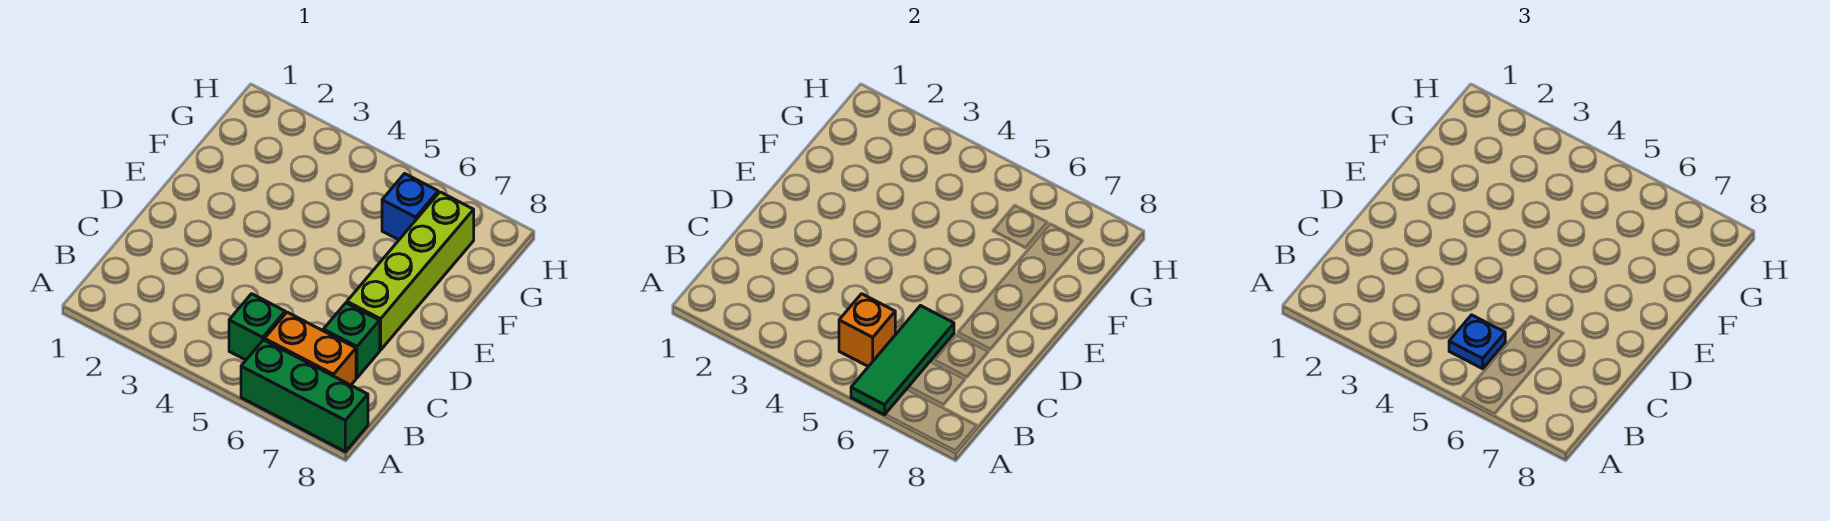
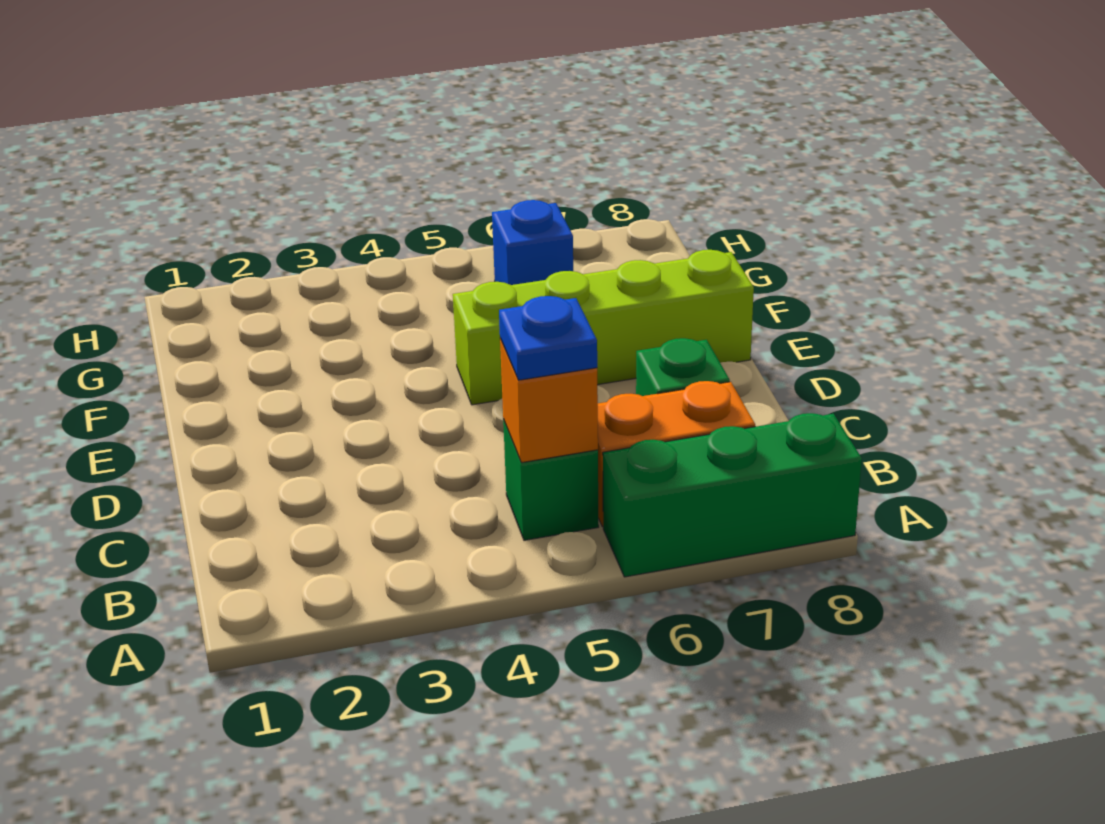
green 1x3 tile [851,306,954,415] -> none
lime 1x4 brick [347,192,474,350] -> lime 1x4 brick turned to [453,250,754,405]

